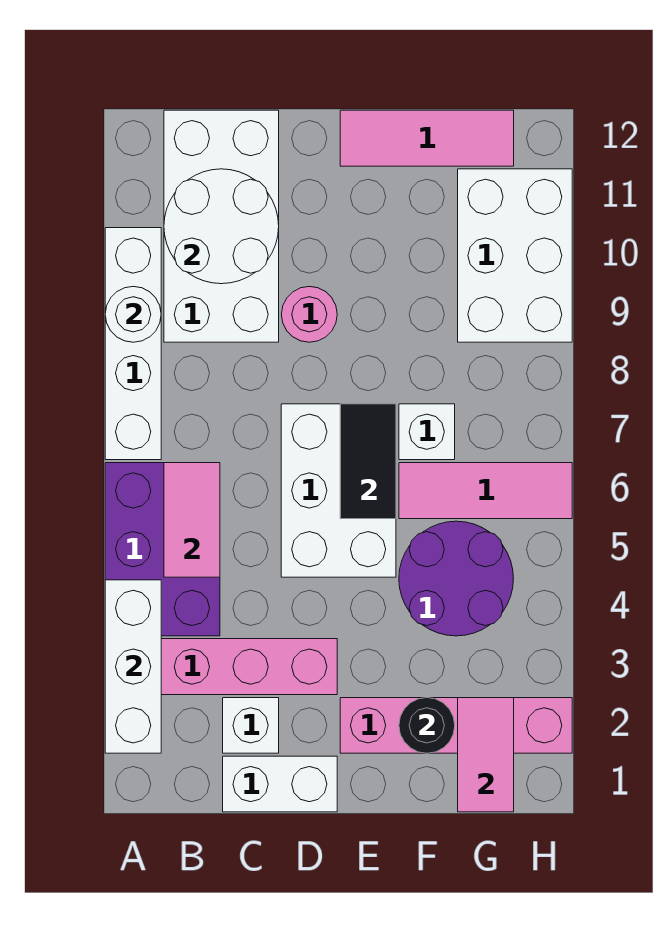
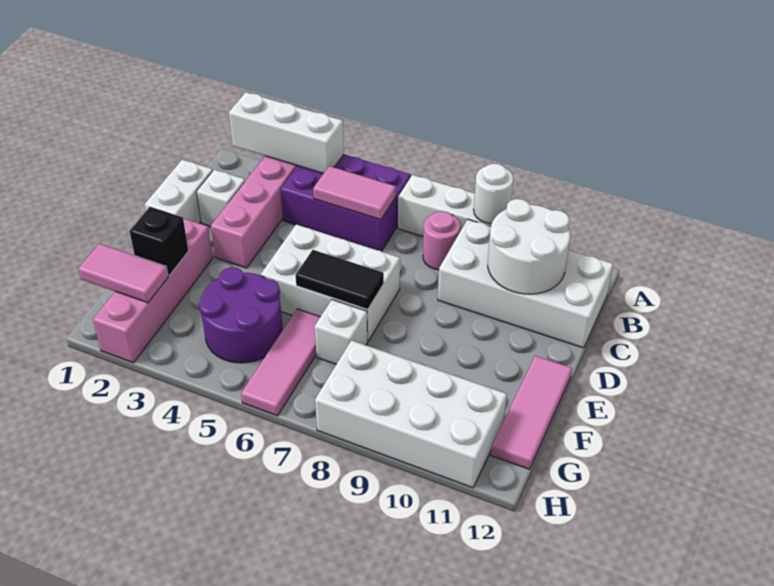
pink 1x1 round brick [281,287,337,342] -> pink 1x1 round brick moved to [423,211,460,270]
black 1x1 round brick [399,698,455,753] -> black 1x1 brick [130,207,188,276]
white 2x3 brick [458,169,572,342] -> white 2x4 brick [315,340,507,488]

